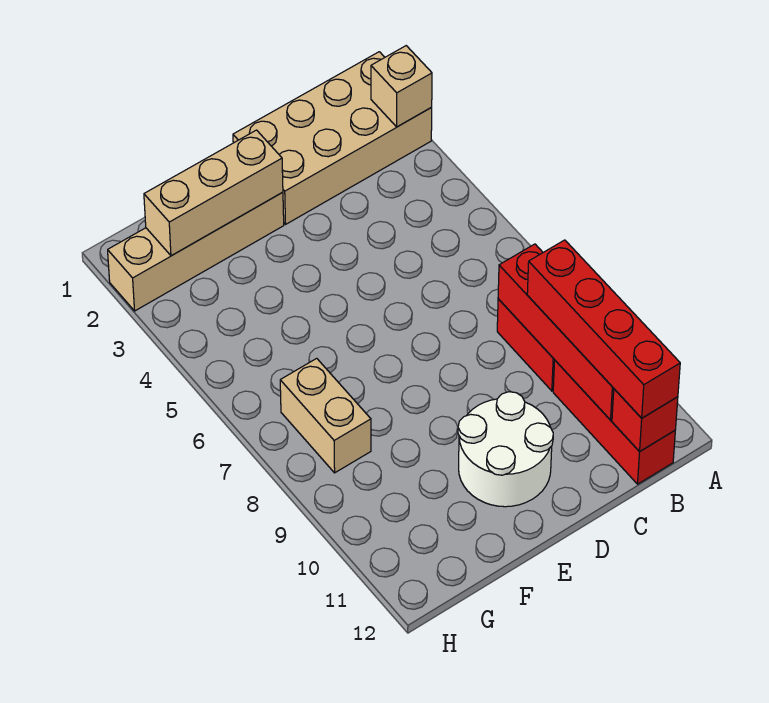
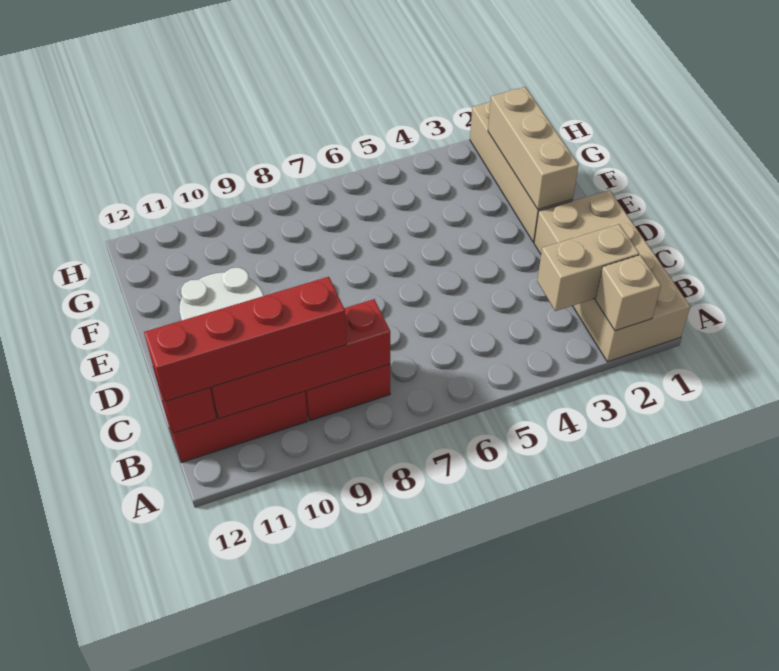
tan 1x2 brick [280,358,371,473] -> tan 1x2 brick moved to [537,224,639,311]

